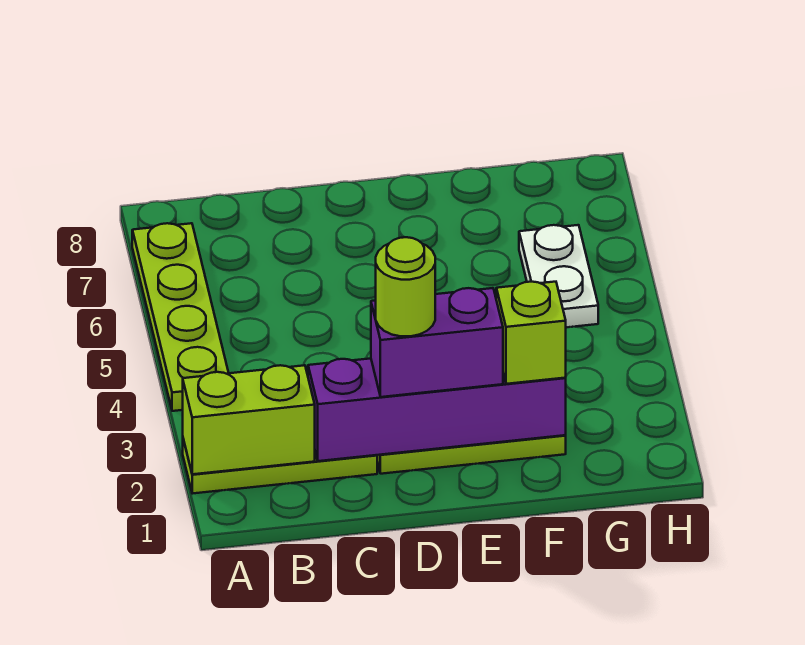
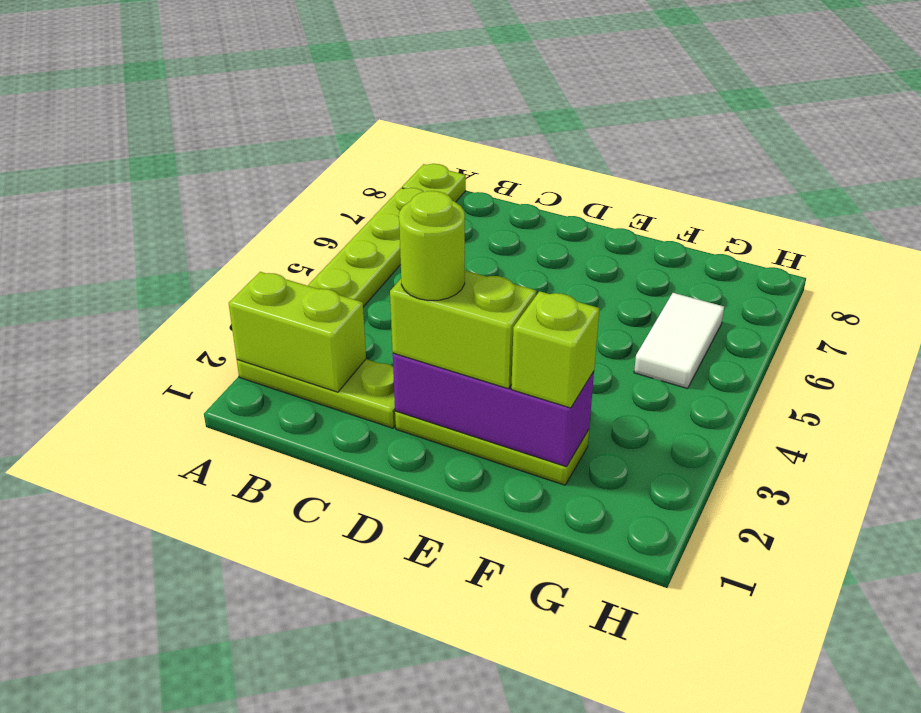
none -> lime 1x1 plate [402,164,466,202]
purple 1x4 brick [308,358,566,461] -> purple 1x3 brick [393,353,594,467]
purple 1x2 brick [371,288,503,397] -> lime 1x2 brick [390,271,536,389]
white 1x2 plate [519,225,598,327] -> white 1x2 tile [634,293,724,389]

